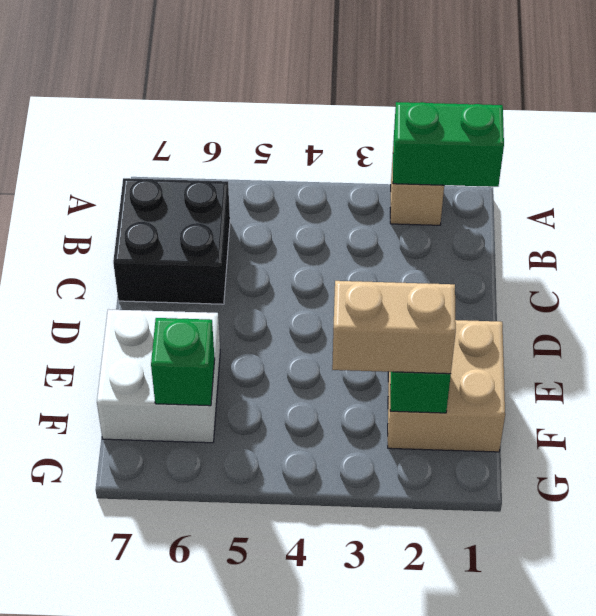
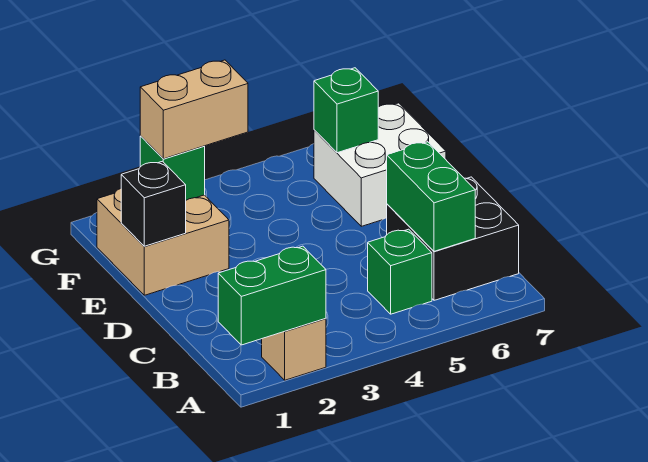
none -> green 1x1 brick [368,229,432,314]
none -> green 1x2 brick [387,142,475,251]
none -> black 1x1 brick [121,161,186,246]

